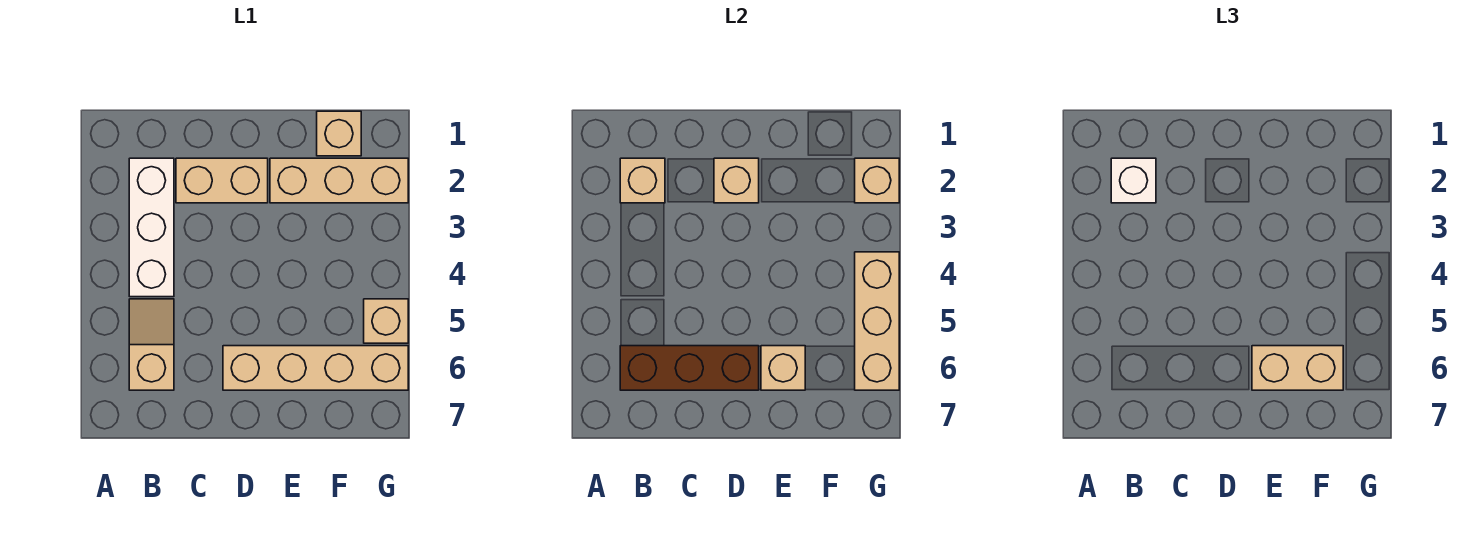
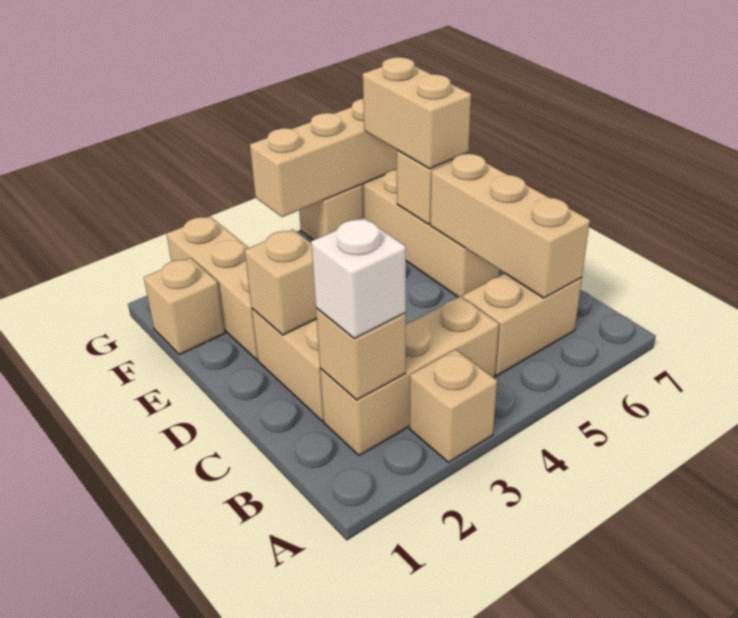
white 1x3 brick [129,158,174,297] -> tan 1x3 brick [320,297,499,456]
tan 1x2 slope [129,299,174,390] -> tan 1x2 brick [462,274,582,376]
brown 1x3 brick [620,346,759,390] -> tan 1x3 brick [430,154,590,298]
tan 1x1 brick [855,158,899,203] -> tan 1x1 brick moved to [410,350,497,462]

